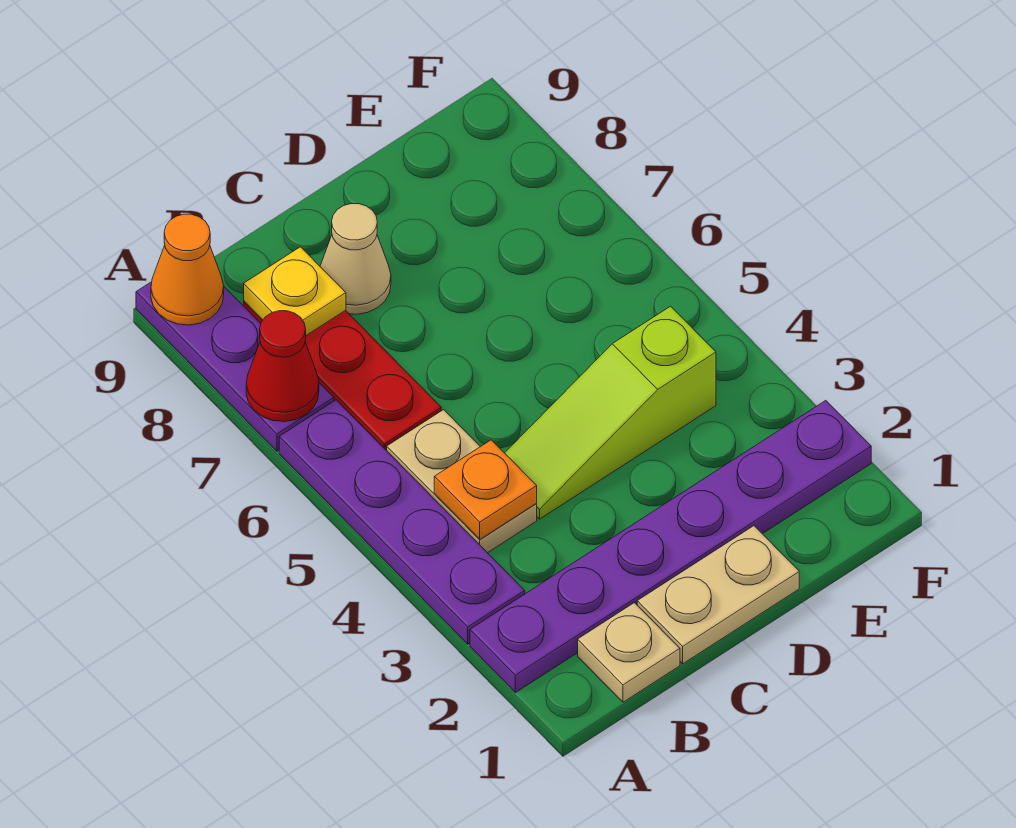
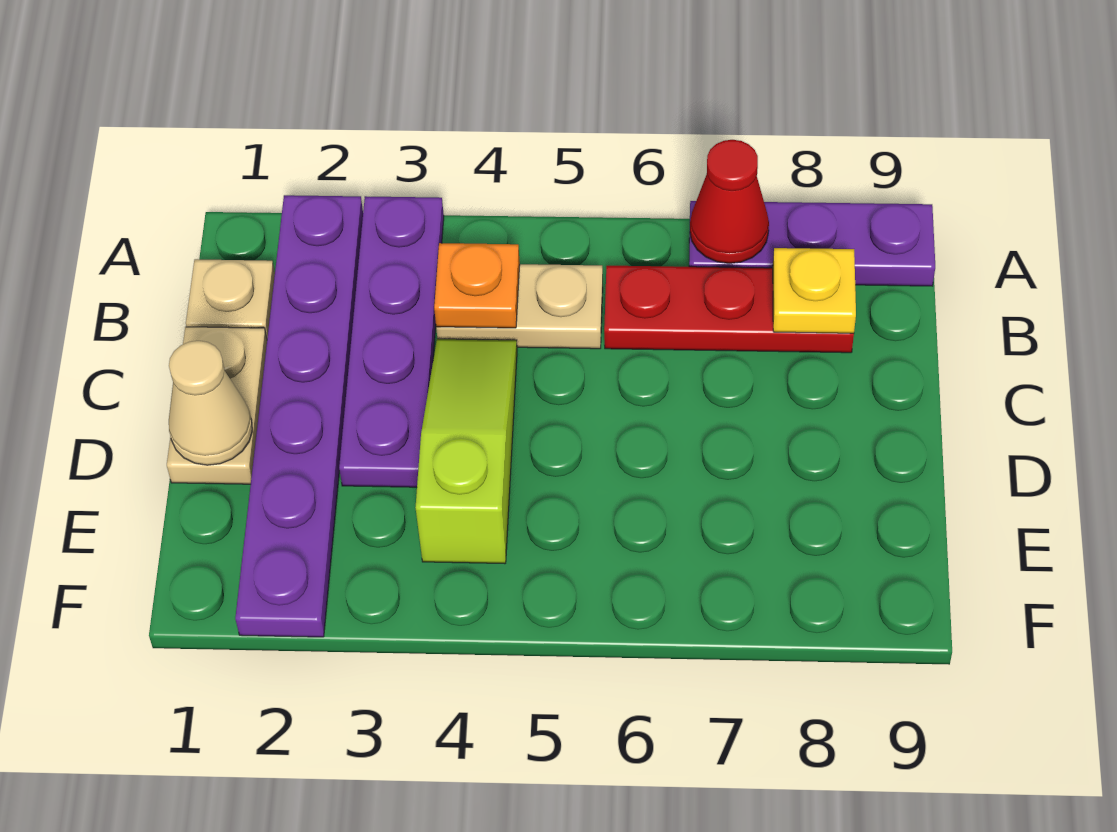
purple 1x4 plate [279,400,525,644] -> purple 1x4 plate turned to [339,196,444,487]
orange 1x1 cone [151,214,224,325] -> none
tan 1x1 cone [320,204,391,314] -> tan 1x1 cone moved to [169,341,252,465]

